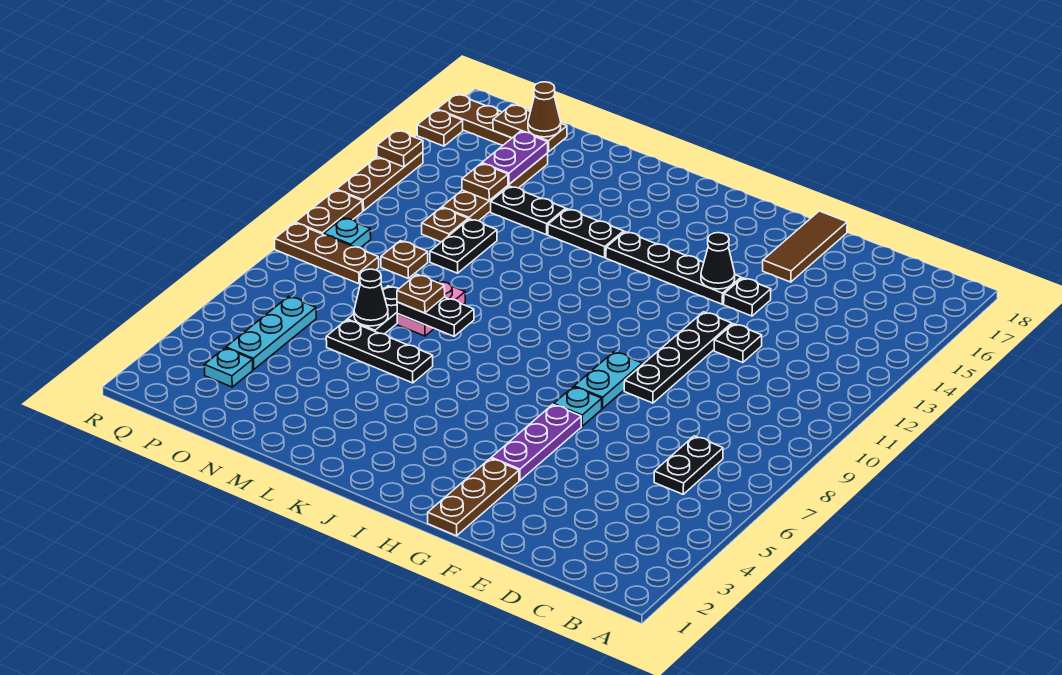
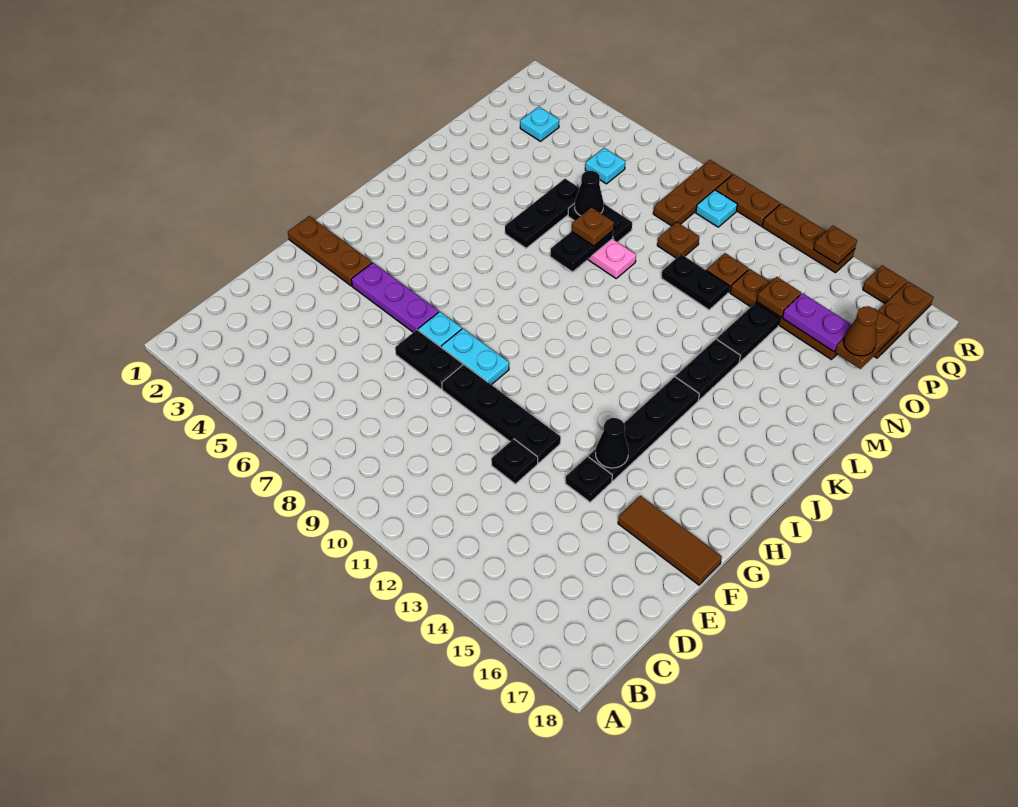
black 1x2 plate [654,436,723,494] -> black 1x2 plate moved to [395,330,463,389]
cyan 1x3 plate [226,296,316,369] -> cyan 1x1 plate [585,148,625,184]

